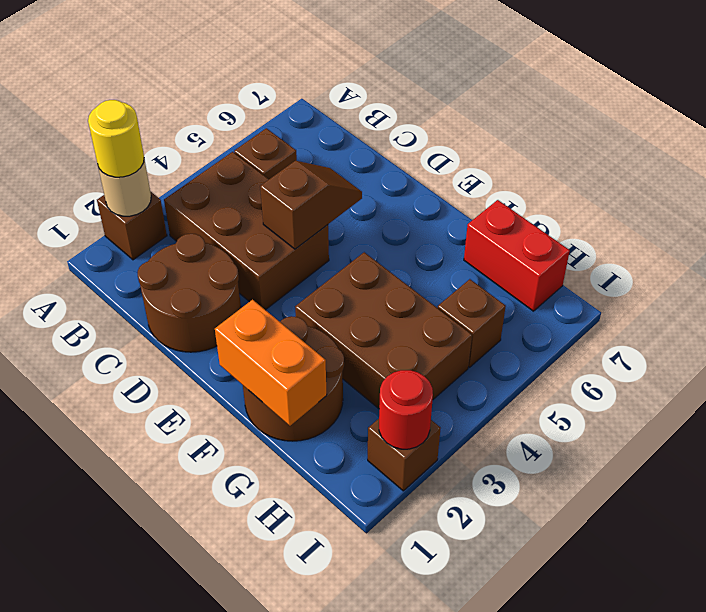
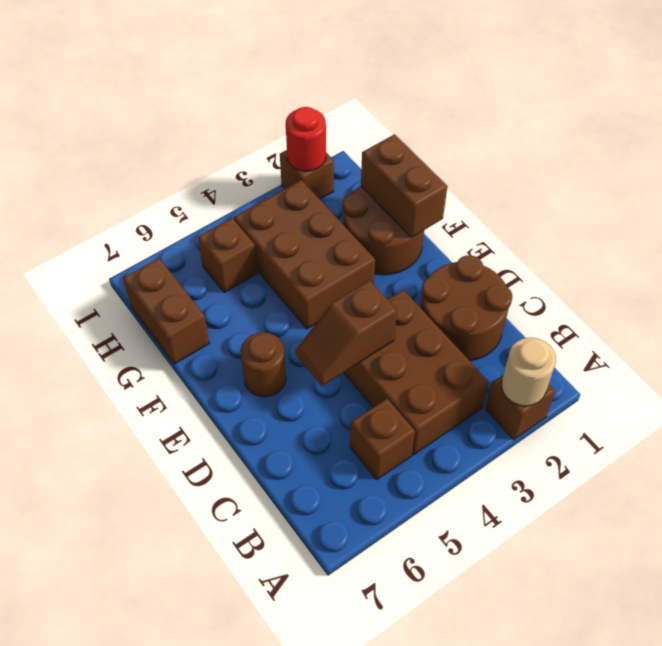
yellow 1x1 round brick [88,100,144,177] -> none
none -> brown 1x1 round brick [241,332,286,397]
orange 1x2 brick [215,300,327,426] -> brown 1x2 brick [361,134,447,238]
red 1x2 brick [464,200,570,311] -> brown 1x2 brick [123,258,209,364]

